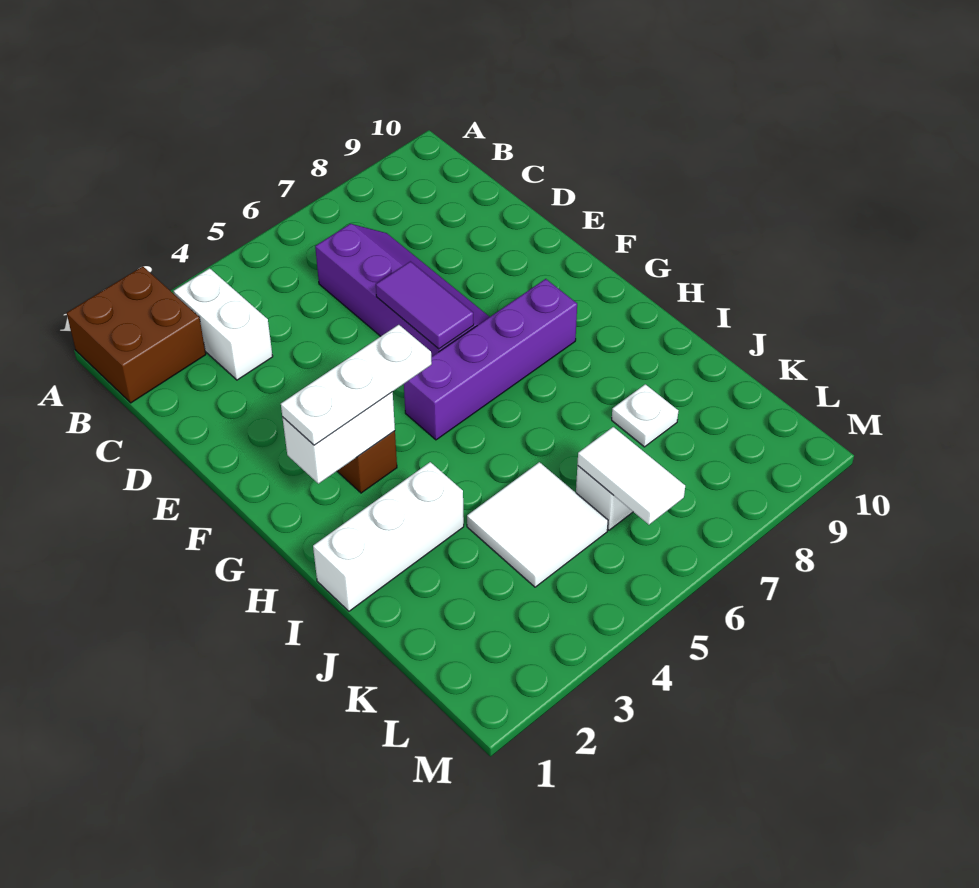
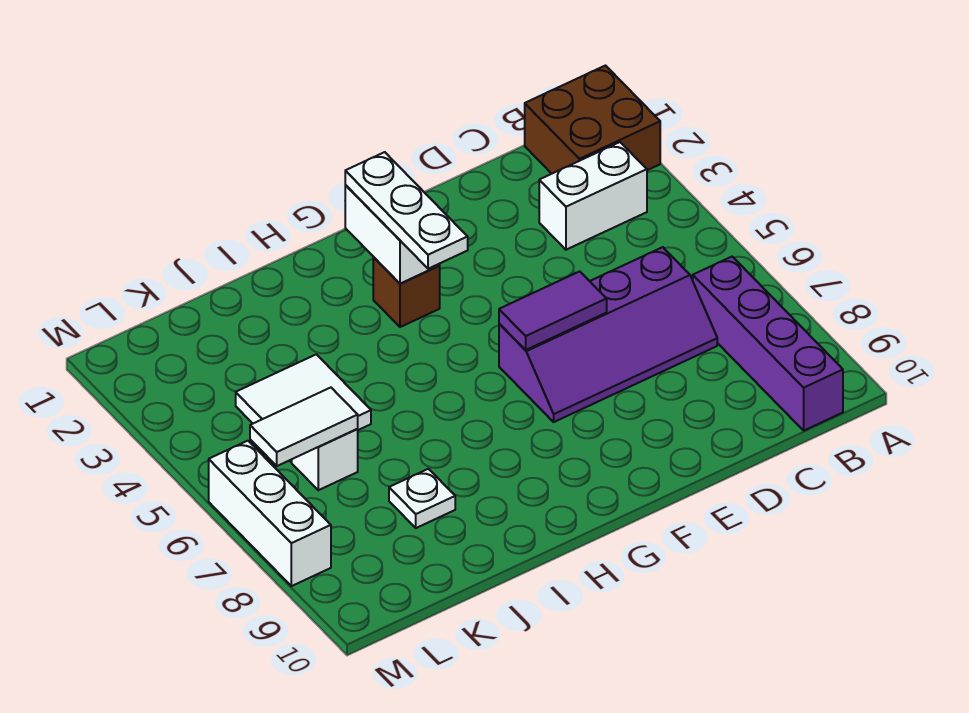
purple 1x4 brick [404,279,577,440] -> purple 1x4 brick moved to [693,257,843,430]
white 1x3 brick [313,462,464,611] -> white 1x3 brick moved to [209,441,331,586]

